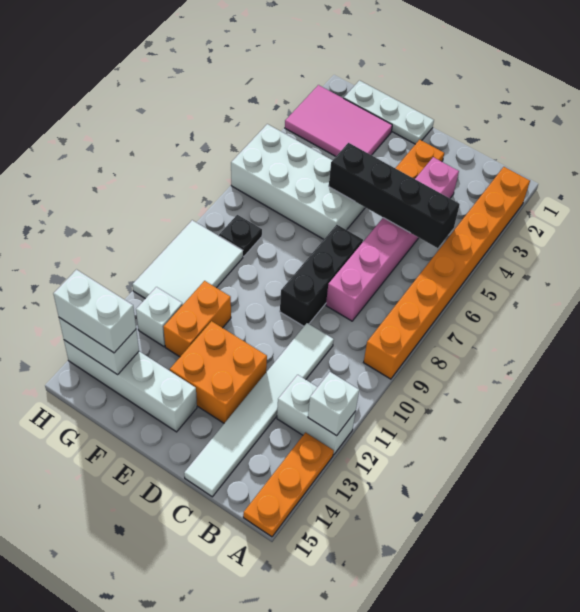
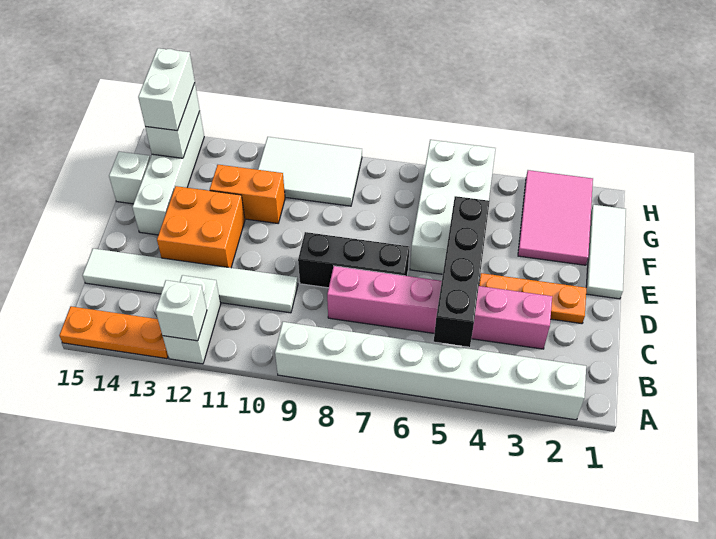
orange 1x8 brick [364,167,530,379] -> white 1x8 brick [275,322,586,420]
white 1x3 plate [344,81,434,144] -> white 1x3 tile [586,205,626,299]
black 1x1 plate [219,215,262,256] -> none
white 1x1 brick [136,287,183,346] -> white 1x1 brick moved to [109,152,150,204]

